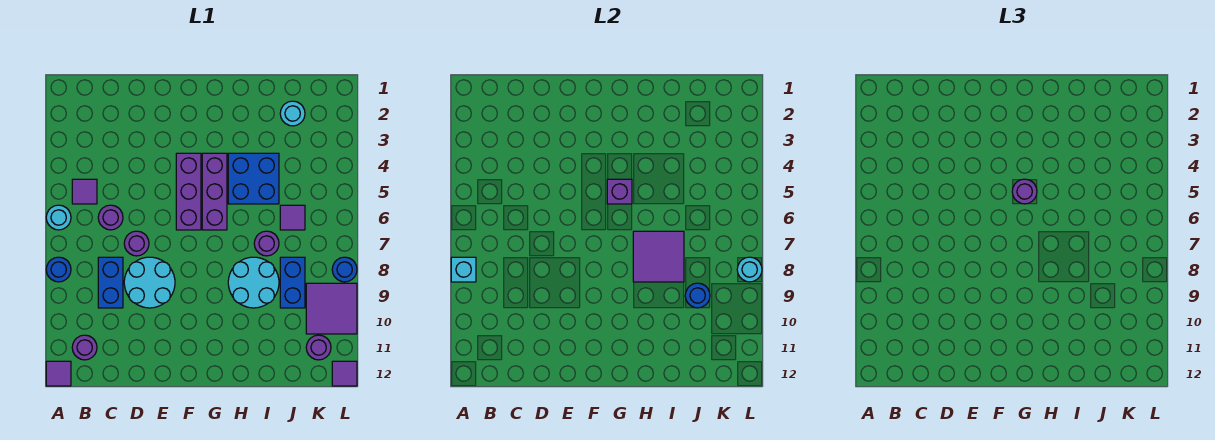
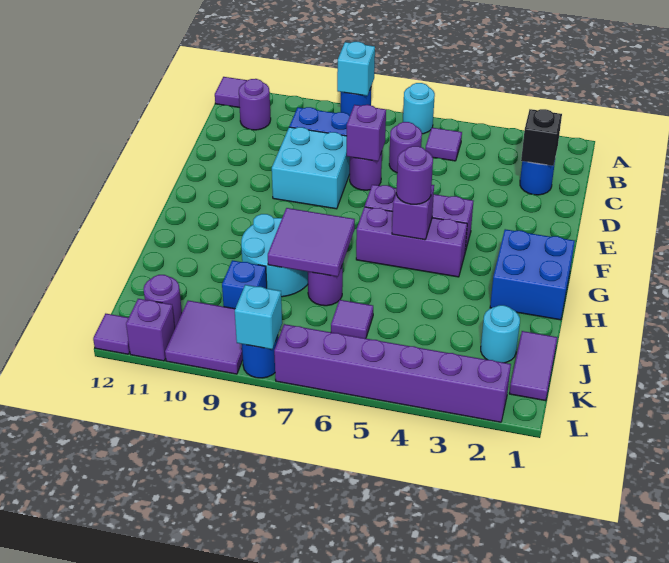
none -> black 1x1 brick [521,109,562,166]
none -> purple 1x1 brick [347,105,386,161]
cyan 2x2 round brick [124,257,175,308] -> cyan 2x2 brick [272,127,350,209]
blue 2x2 brick [228,153,279,204] -> blue 2x2 brick moved to [490,229,575,320]
none -> purple 1x2 tile [509,331,557,401]
blue 1x2 brick [280,257,305,308] -> blue 1x1 brick [222,260,267,309]
blue 1x1 round brick [685,283,710,308] -> blue 1x1 round brick moved to [520,161,555,195]
none -> purple 1x6 brick [274,324,511,422]
cyan 1x1 round brick [737,257,762,282] -> cyan 1x1 brick [235,285,282,349]
none -> purple 1x1 brick [126,299,175,361]

